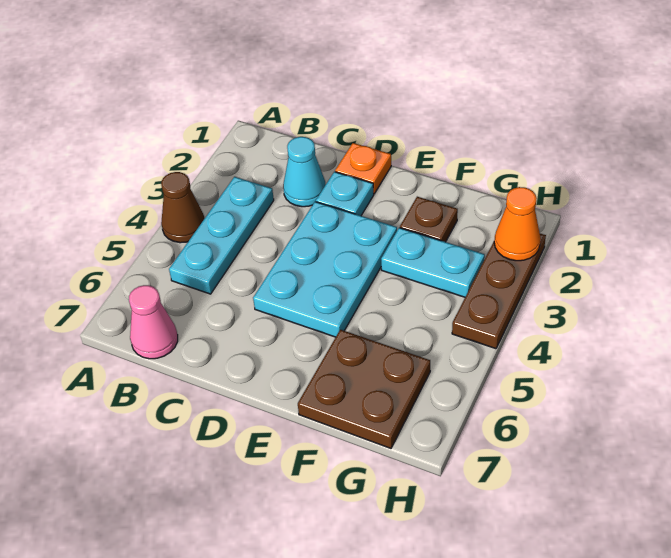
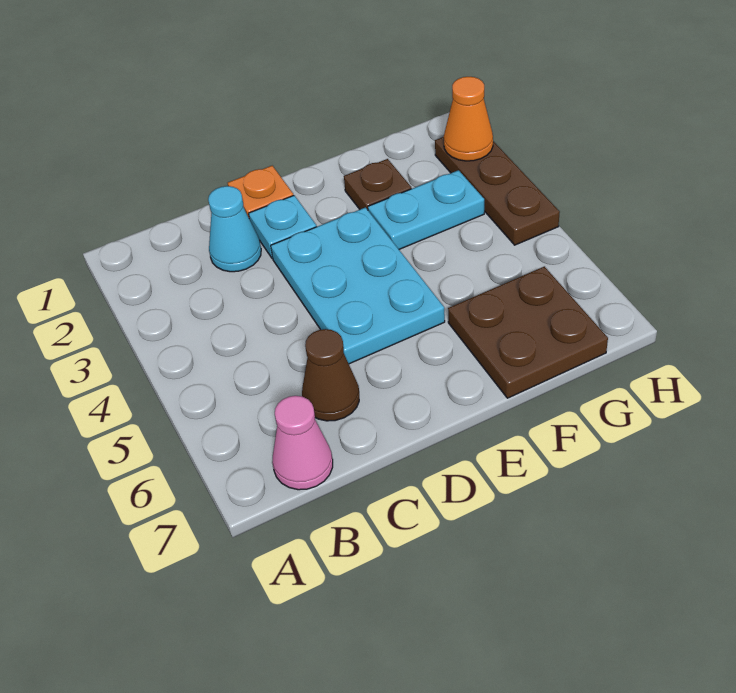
brown 1x1 cone [161,172,204,243] -> brown 1x1 cone moved to [302,329,359,421]
cyan 1x3 plate [169,177,274,294] -> none

